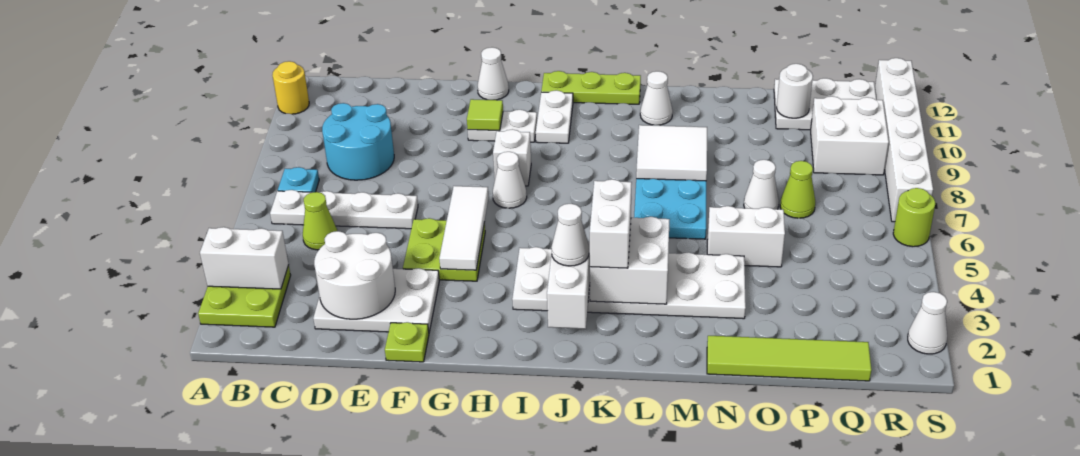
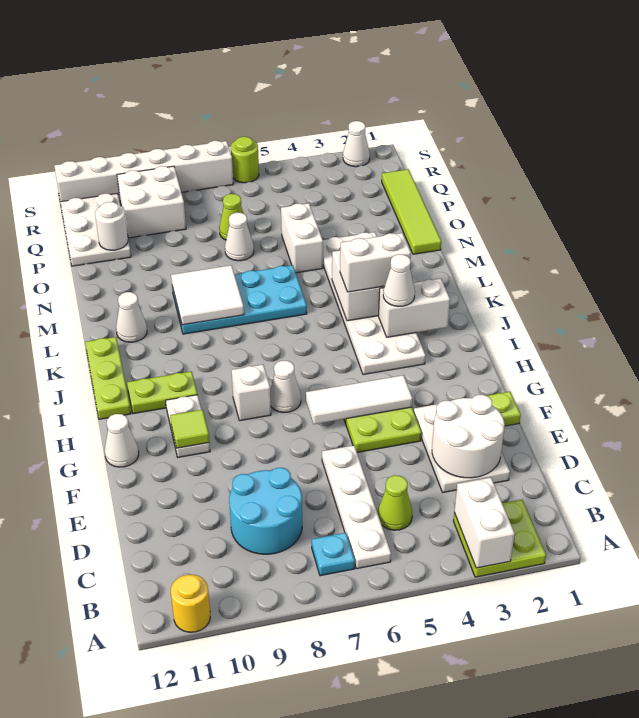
white 1x2 plate [536,90,573,143] -> lime 1x2 plate [127,371,197,414]

